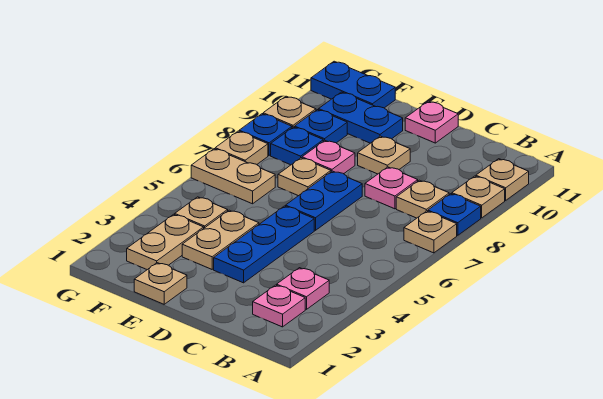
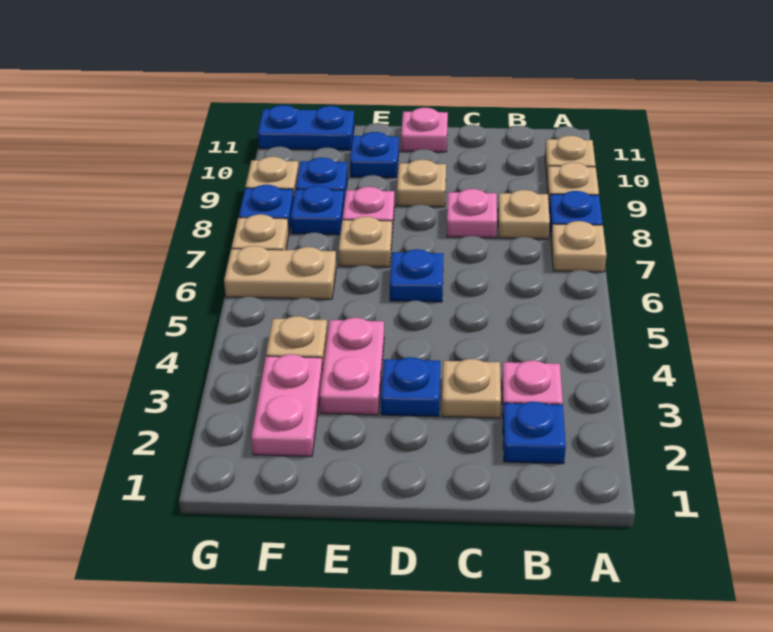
pink 1x1 plate [253,285,305,327] -> blue 1x1 plate [503,402,566,464]
blue 1x3 plate [214,206,314,283] -> blue 1x1 plate [381,357,440,417]
blue 1x2 plate [286,171,362,230] -> blue 1x1 plate [390,249,444,302]
tan 1x1 plate [134,263,187,304] -> tan 1x1 plate moved to [442,359,501,418]
tan 1x2 plate [182,210,259,269] -> pink 1x2 plate [320,318,384,415]
blue 1x2 plate [319,92,403,143] -> blue 1x1 plate [350,132,399,178]
tan 1x2 plate [127,214,204,270] -> pink 1x2 plate [251,354,323,456]

